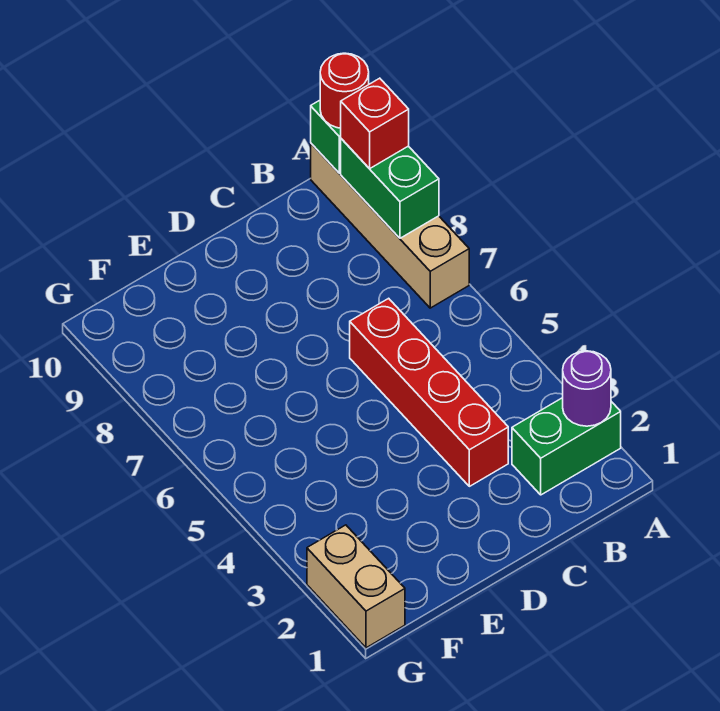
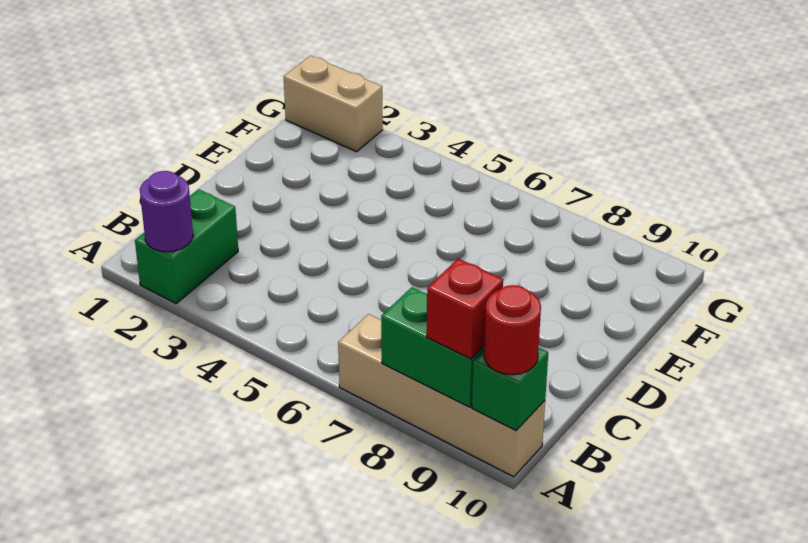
red 1x4 brick [350,298,508,486] -> none

